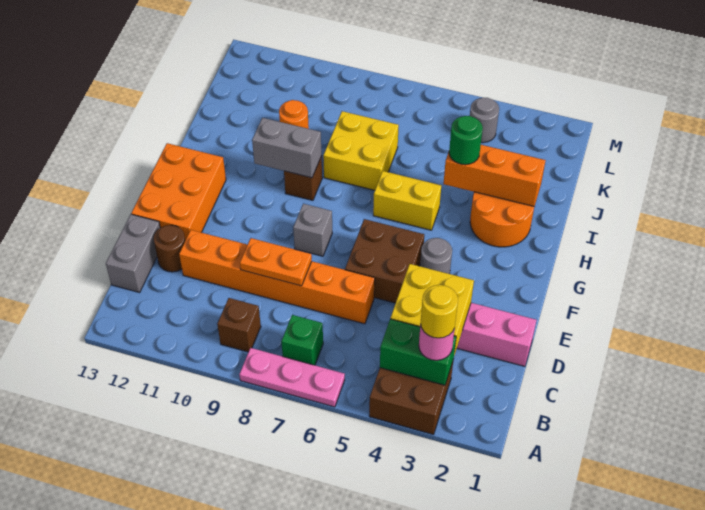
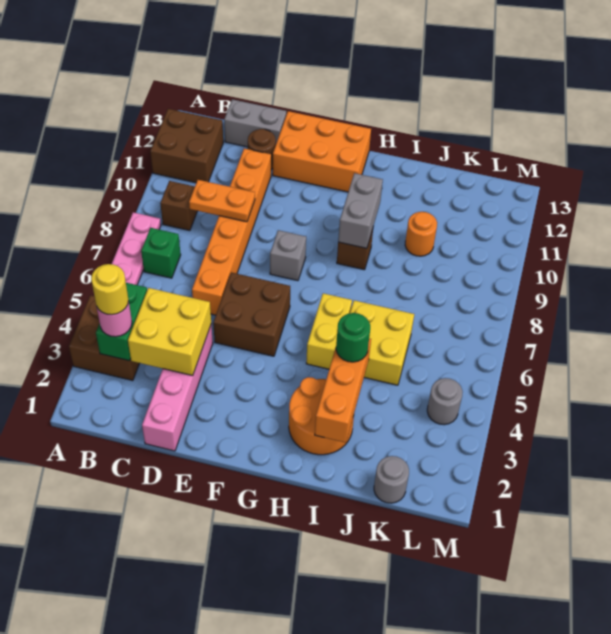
none -> brown 2x2 brick [150,109,223,183]
orange 1x2 plate [240,238,312,286] -> orange 1x2 plate turned to [189,180,255,222]
grey 1x1 round brick [420,238,452,274] -> grey 1x1 round brick moved to [374,456,409,503]
yellow 2x2 brick [323,111,399,190] -> yellow 2x2 brick moved to [350,300,414,385]

